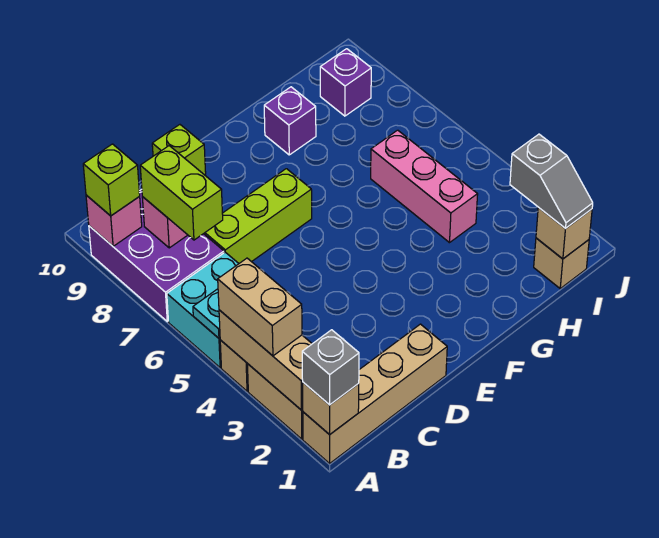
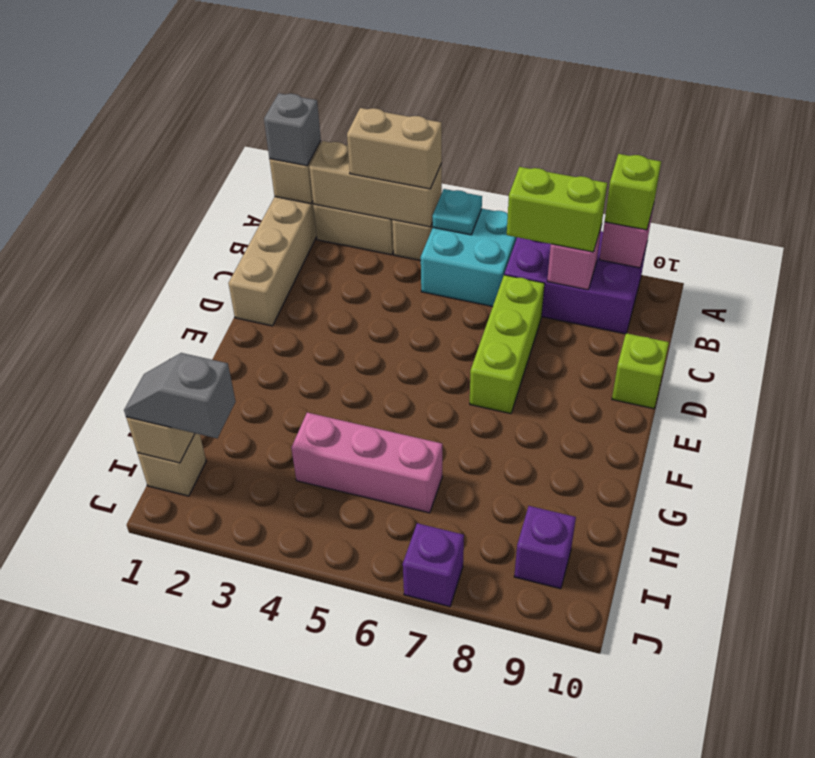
purple 1x1 brick [264,87,316,155] -> purple 1x1 brick moved to [403,523,464,607]

